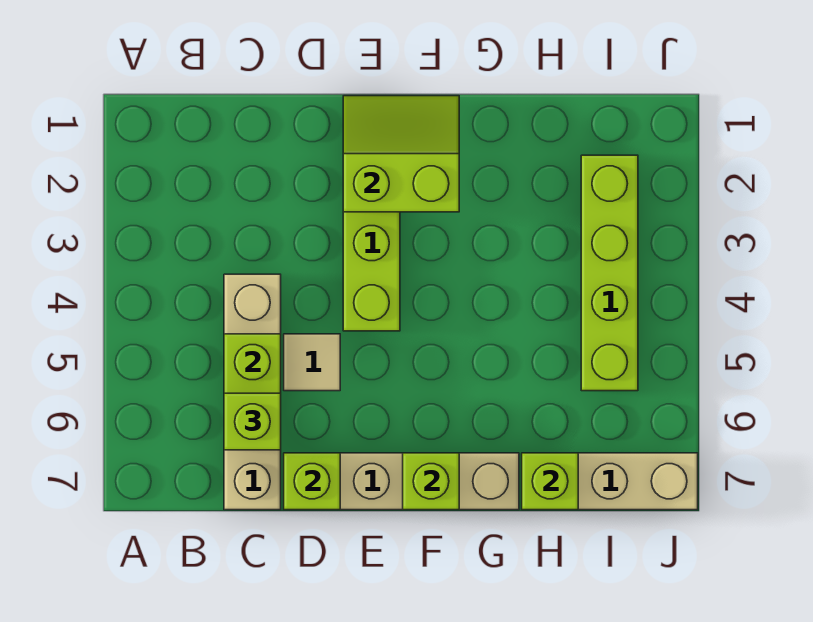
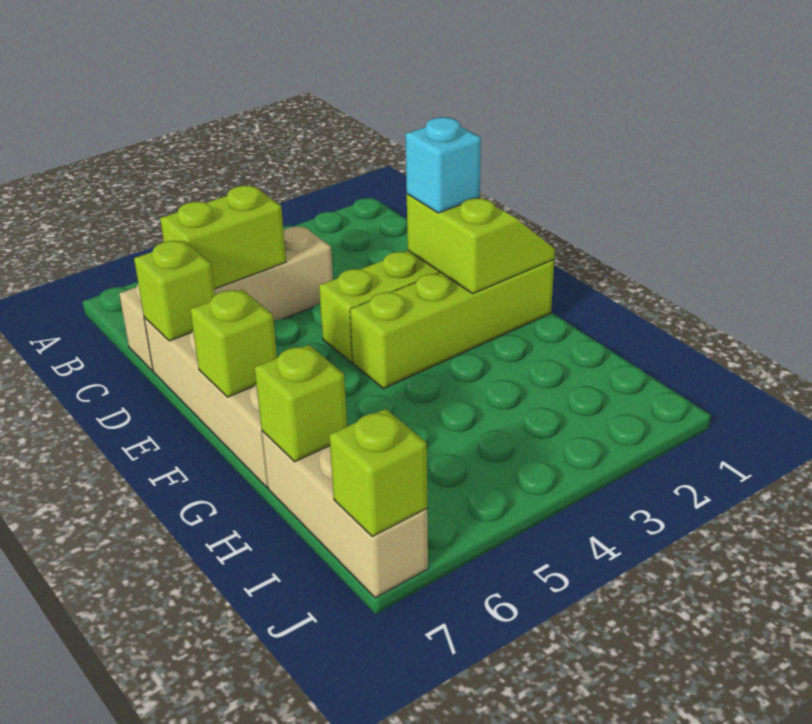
lime 1x1 brick [224,393,281,450] -> lime 1x1 brick moved to [329,409,427,537]
tan 1x1 tile [284,334,340,391] -> none
none -> cyan 1x1 brick [405,117,481,213]
lime 1x4 brick [581,155,638,391] -> lime 1x4 brick moved to [350,260,554,389]

